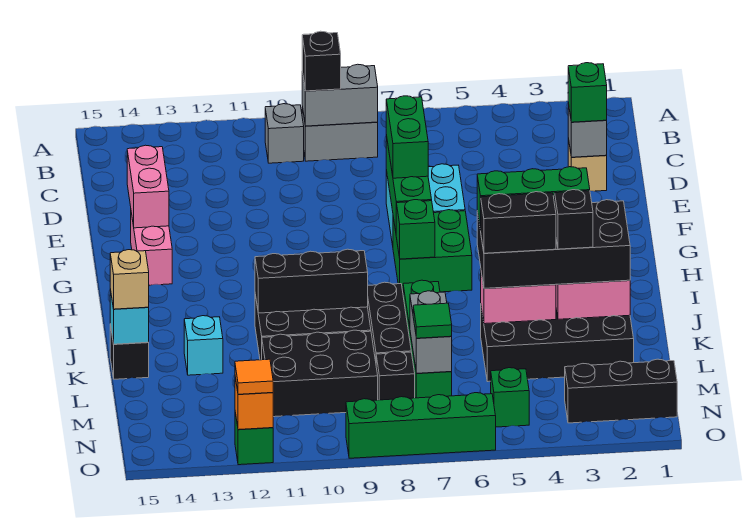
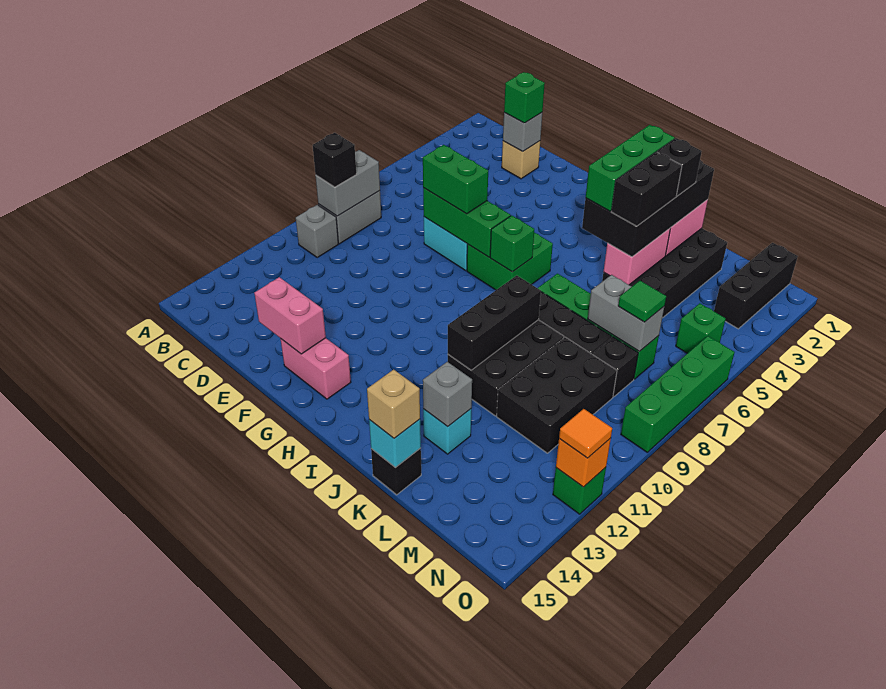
none -> grey 1x1 brick [423,362,472,427]

